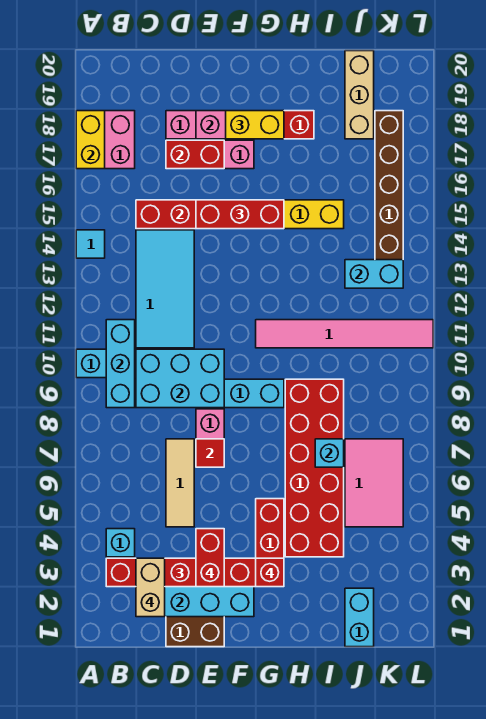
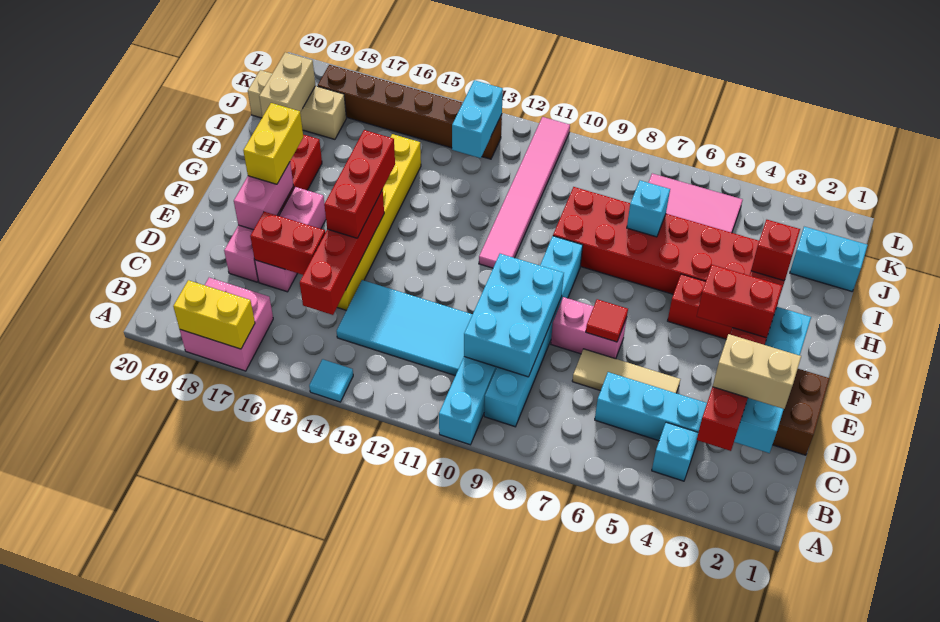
cyan 1x3 brick [106,320,135,408] -> cyan 1x3 brick moved to [595,372,707,447]
red 1x2 brick [166,140,224,169] -> red 1x2 brick turned to [250,212,325,275]
none -> tan 1x2 brick [259,52,315,117]

